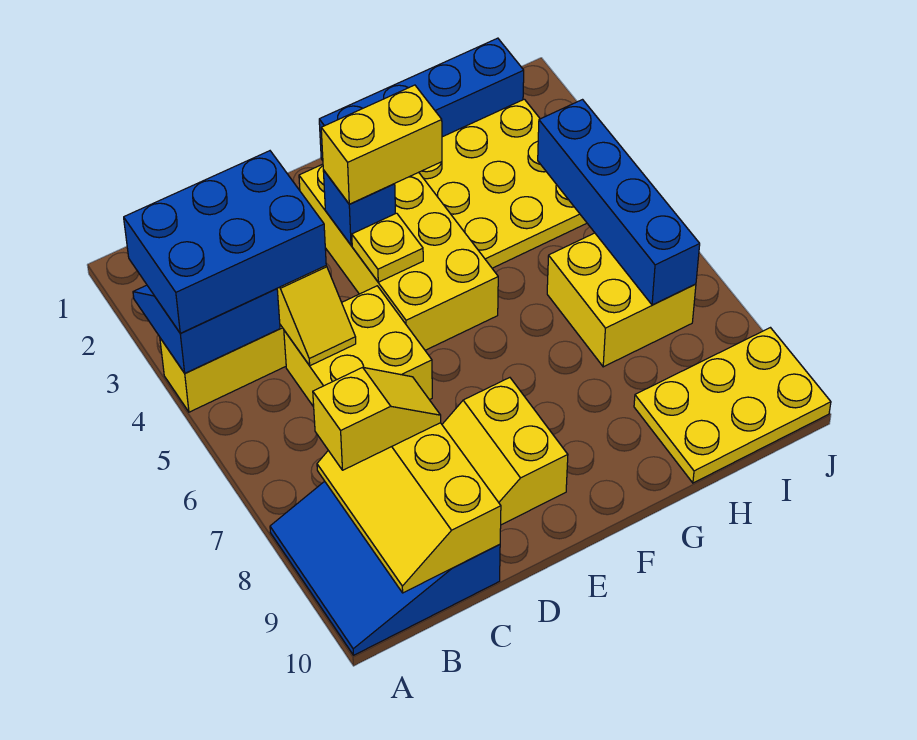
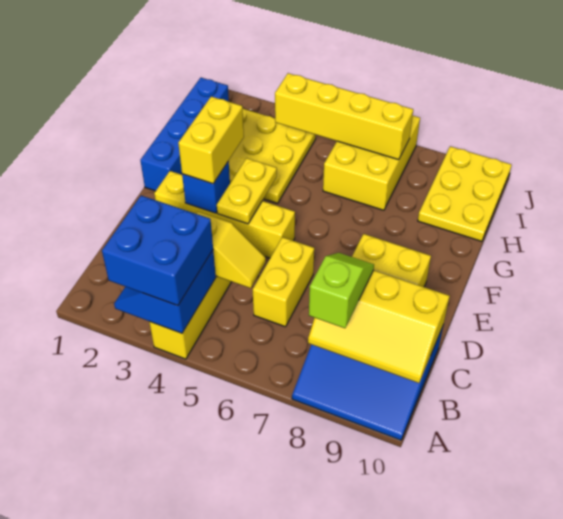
blue 2x3 brick [124,151,326,333] -> blue 2x2 brick [102,196,213,306]
yellow 1x2 slope [313,367,441,470] -> lime 1x2 slope [309,253,374,328]
yellow 2x2 brick [284,286,432,407] -> yellow 1x2 brick [253,237,314,327]
yellow 2x4 brick [299,164,498,350] -> yellow 1x4 brick [154,171,295,258]
yellow 1x1 plate [352,213,423,282] -> yellow 1x2 plate [217,158,277,224]
yellow 2x2 brick [547,233,696,367] -> yellow 2x3 brick [323,116,420,210]
blue 1x4 brick [538,100,700,305] -> yellow 1x4 brick [275,73,413,160]

